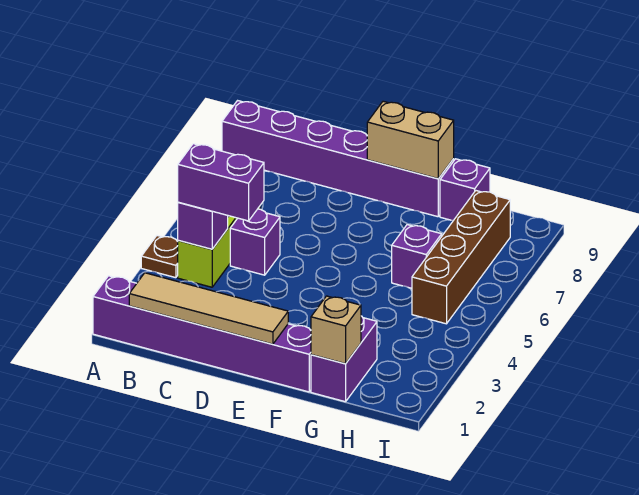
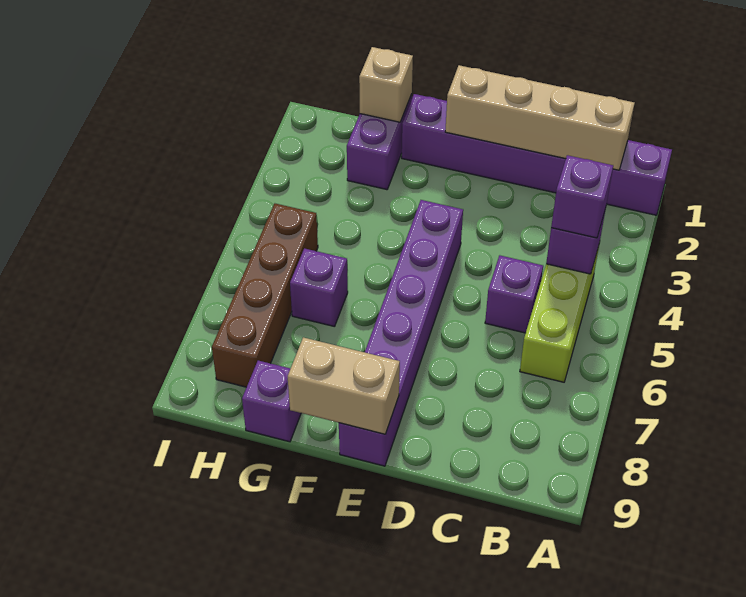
brown 1x1 plate [141,236,178,278] -> none
purple 1x6 brick [222,101,454,217] -> purple 1x6 brick turned to [339,200,463,466]
tan 1x4 tile [129,273,288,344] -> tan 1x4 brick [445,65,634,170]
purple 1x2 brick [178,144,264,221] -> purple 1x1 brick [551,155,613,238]

